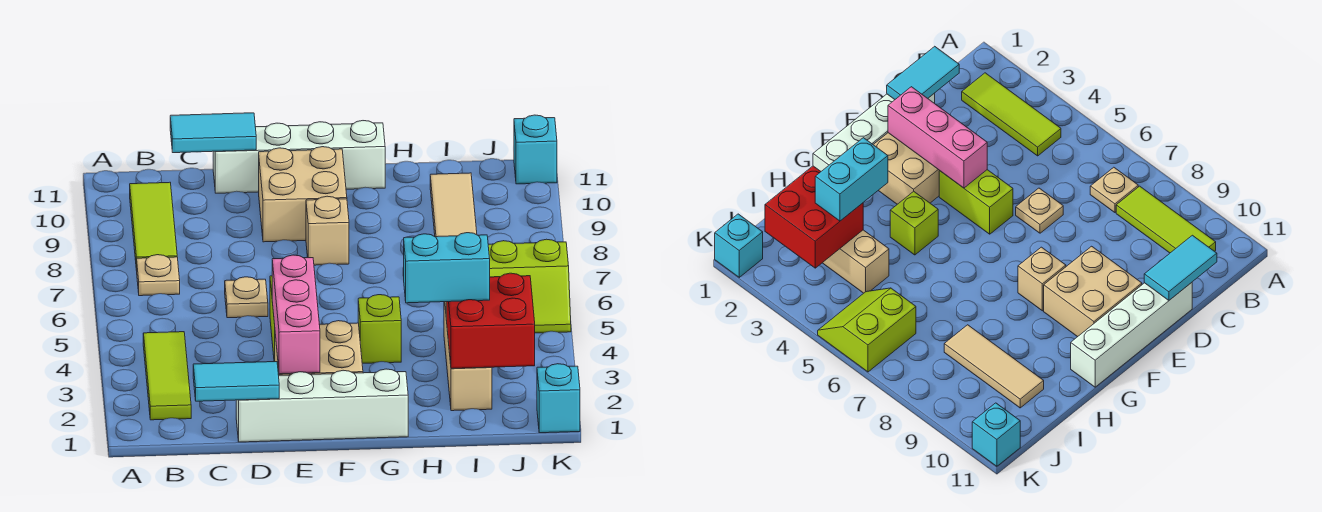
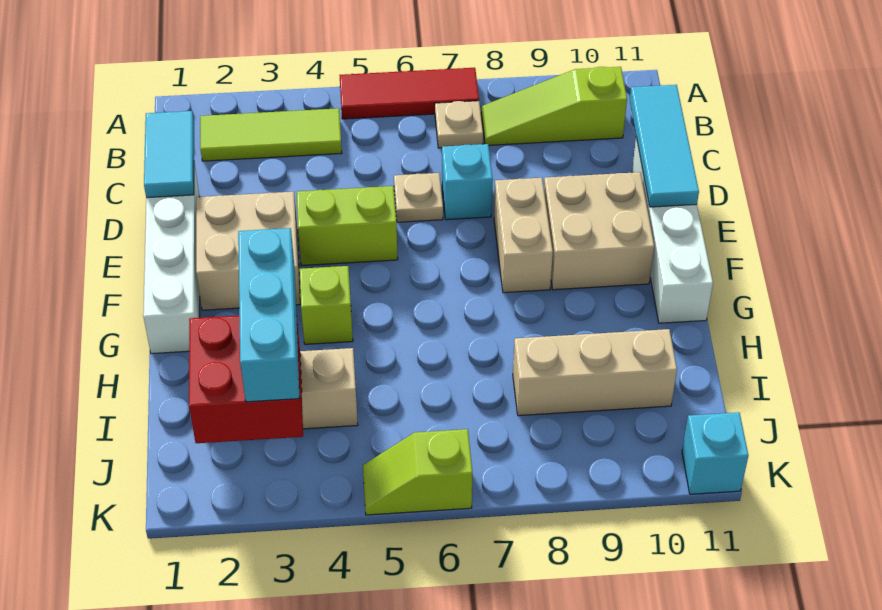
none -> red 1x3 tile [340,68,479,119]
lime 1x3 tile [130,182,177,270] -> lime 1x3 slope [481,67,627,145]
cyan 1x2 tile [170,113,256,153] -> cyan 1x3 tile [630,85,699,207]
pink 1x3 brick [272,255,320,374] -> none
tan 1x1 brick [306,196,349,265] -> tan 1x2 brick [494,178,553,293]
cyan 1x2 brick [404,233,490,303] -> cyan 1x3 brick [238,228,300,402]
tan 1x3 tile [430,173,477,237] -> tan 1x3 brick [513,329,677,416]
lime 2x2 slope [488,239,571,333] -> lime 1x2 slope [363,429,472,515]
cyan 1x1 brick [537,364,580,433] -> cyan 1x1 brick moved to [442,144,493,220]

